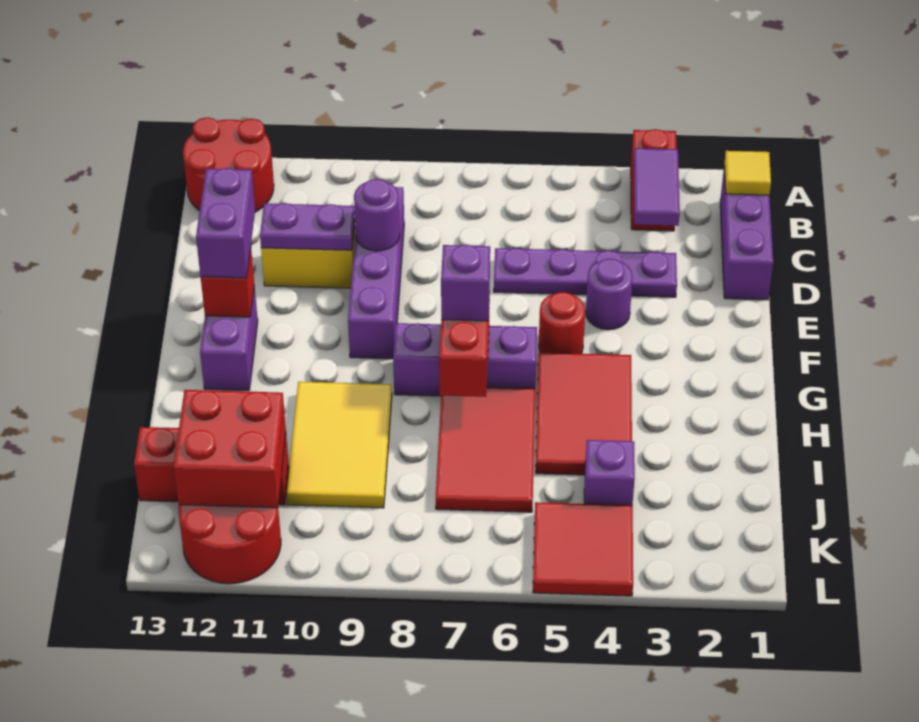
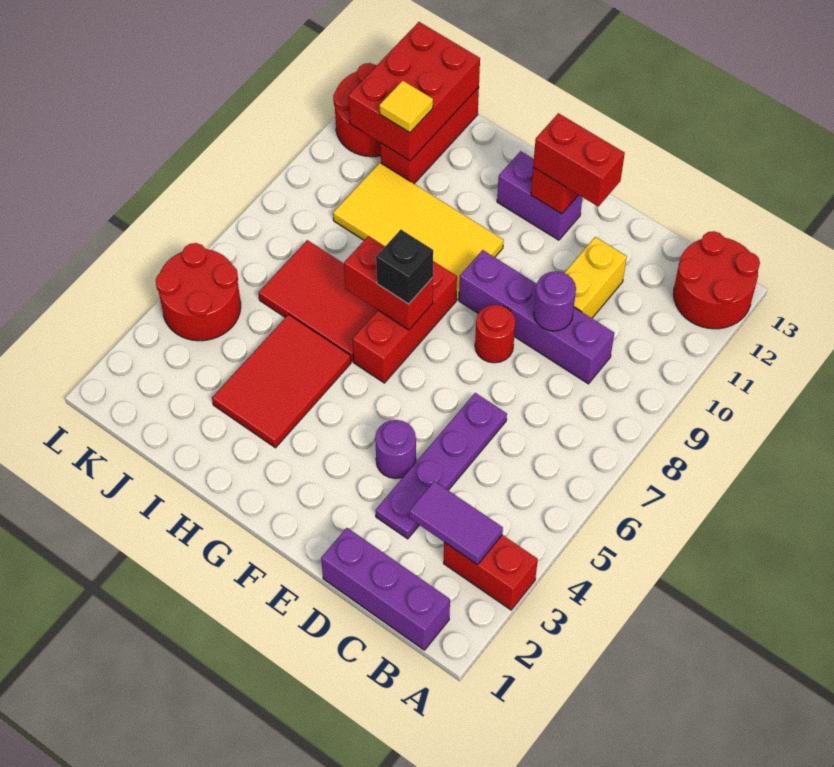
yellow 1x1 tile [724,151,771,195] -> yellow 1x1 tile moved to [379,80,433,133]
purple 1x2 plate [260,203,355,250] -> none
purple 1x2 brick [196,168,255,278] -> red 1x2 brick [533,113,625,206]
red 1x1 round brick [539,292,585,354] -> red 1x1 round brick moved to [475,305,515,363]
red 2x3 tile [536,353,632,475] -> red 2x3 tile turned to [212,314,351,448]
purple 1x3 brick [393,323,537,396] -> red 1x3 brick [353,261,457,383]
purple 1x1 brick [441,245,490,321] -> black 1x1 brick [376,230,433,304]
yellow 2x3 tile [287,382,392,508] -> yellow 2x4 tile [333,163,504,300]
purple 1x1 brick [584,440,635,505] -> none
red 2x2 brick [173,390,286,508] -> red 2x3 brick [348,22,480,161]
red 2x2 tile [533,502,633,596] -> red 2x2 round brick [156,243,241,341]

